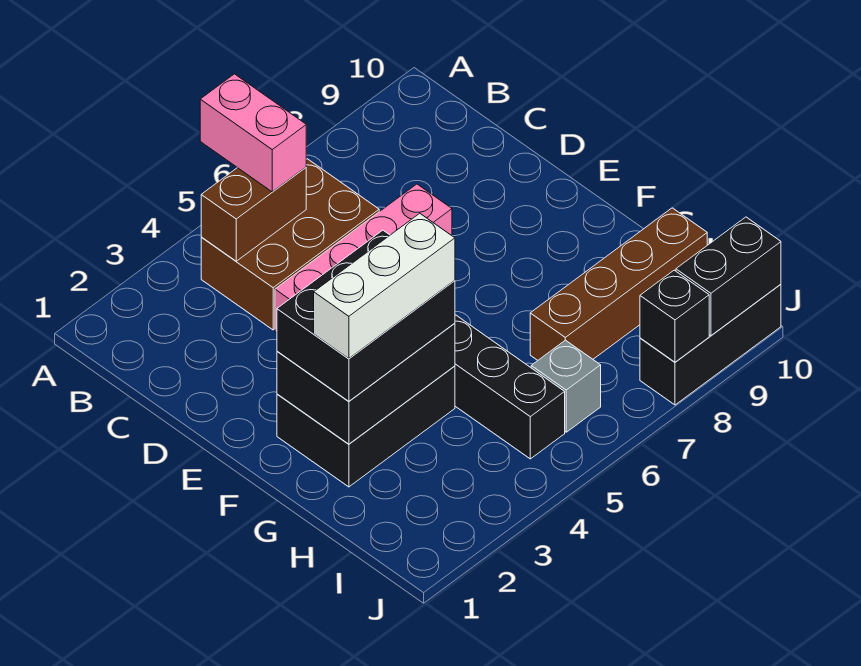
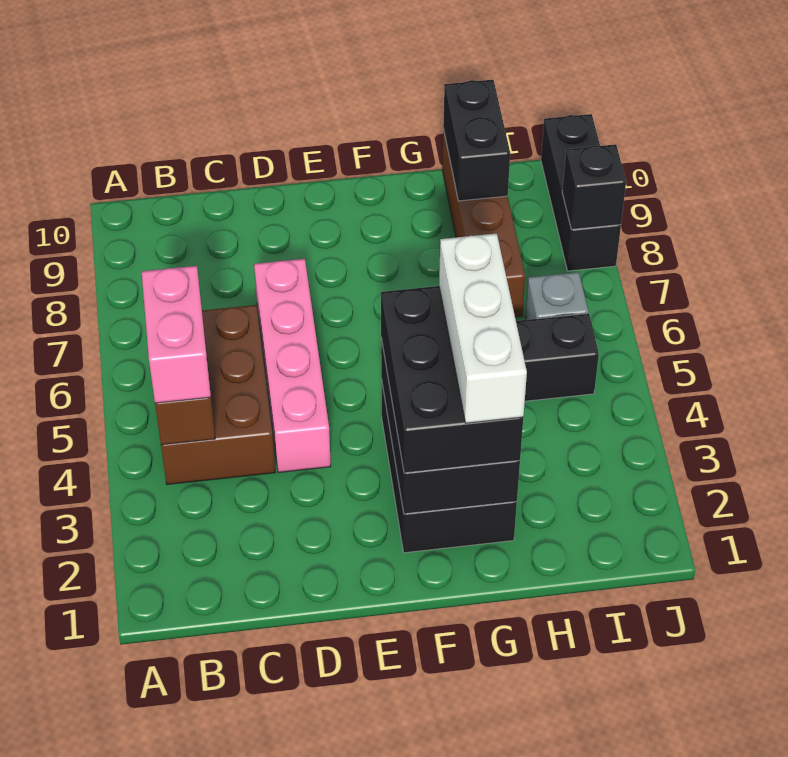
pink 1x2 brick [200,74,306,192] -> pink 1x2 brick turned to [142,266,211,403]
black 1x2 brick [676,217,781,335] -> black 1x2 brick moved to [443,80,510,201]

